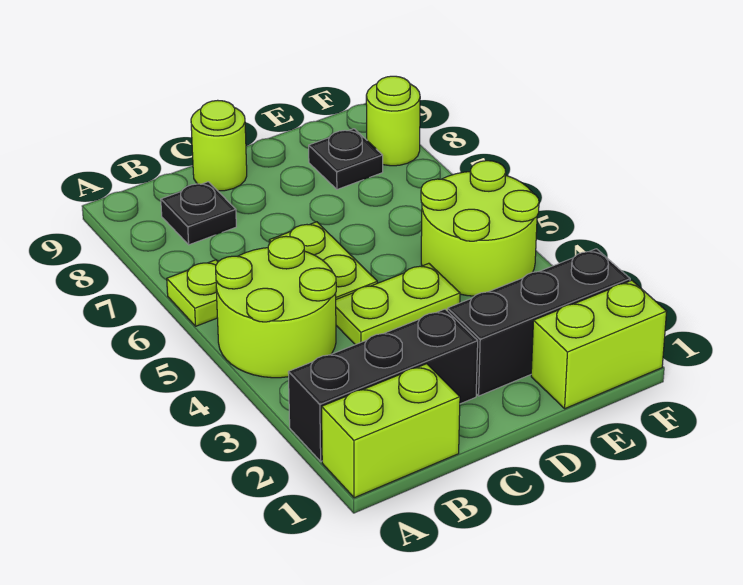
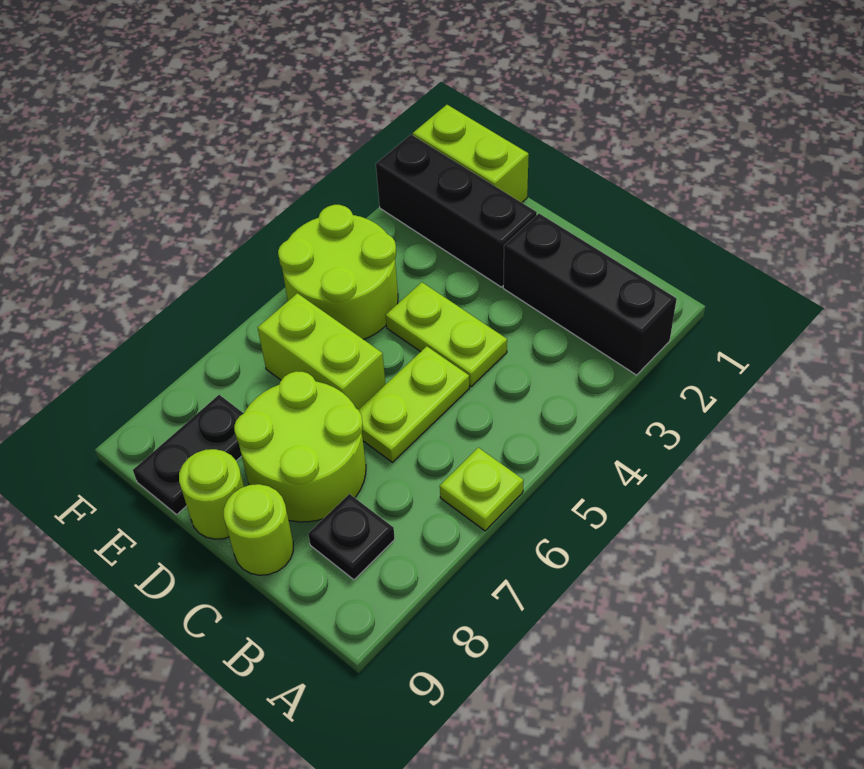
lime 1x2 brick [322,364,460,498] -> lime 1x2 brick moved to [258,293,386,410]
lime 2x2 round brick [216,236,336,378] -> lime 2x2 round brick moved to [234,371,366,522]
black 1x1 plate [309,129,383,189] -> black 1x2 plate [133,395,244,514]
lime 1x1 round brick [366,76,420,166] -> lime 1x1 round brick moved to [179,449,244,539]

